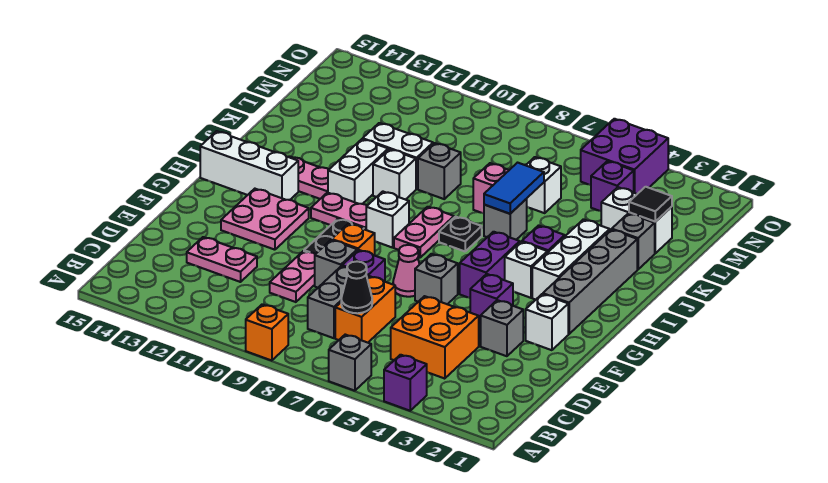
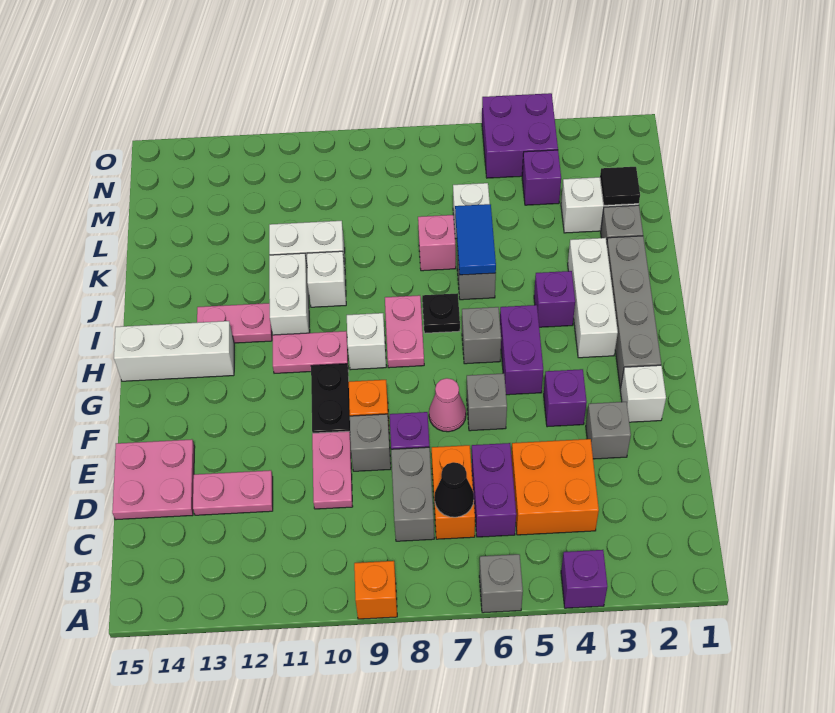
none -> purple 1x2 brick [472,443,516,537]
pink 2x2 plate [221,189,309,250] -> pink 2x2 plate moved to [112,439,195,520]
white 1x1 brick [505,242,547,298] -> none
grey 1x1 brick [418,143,461,199] -> grey 1x1 brick moved to [462,307,501,364]

